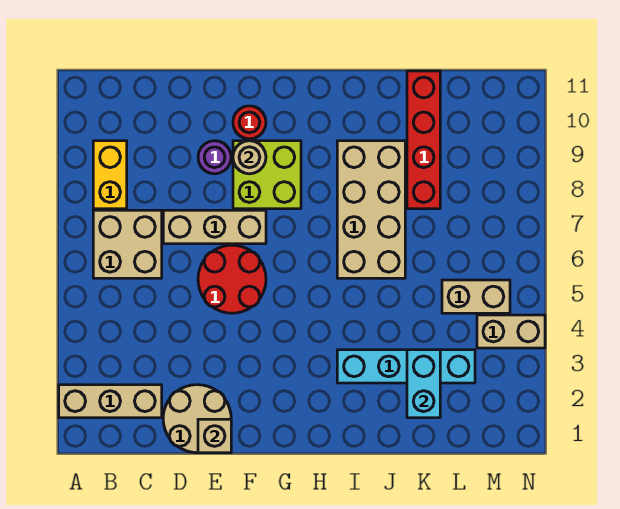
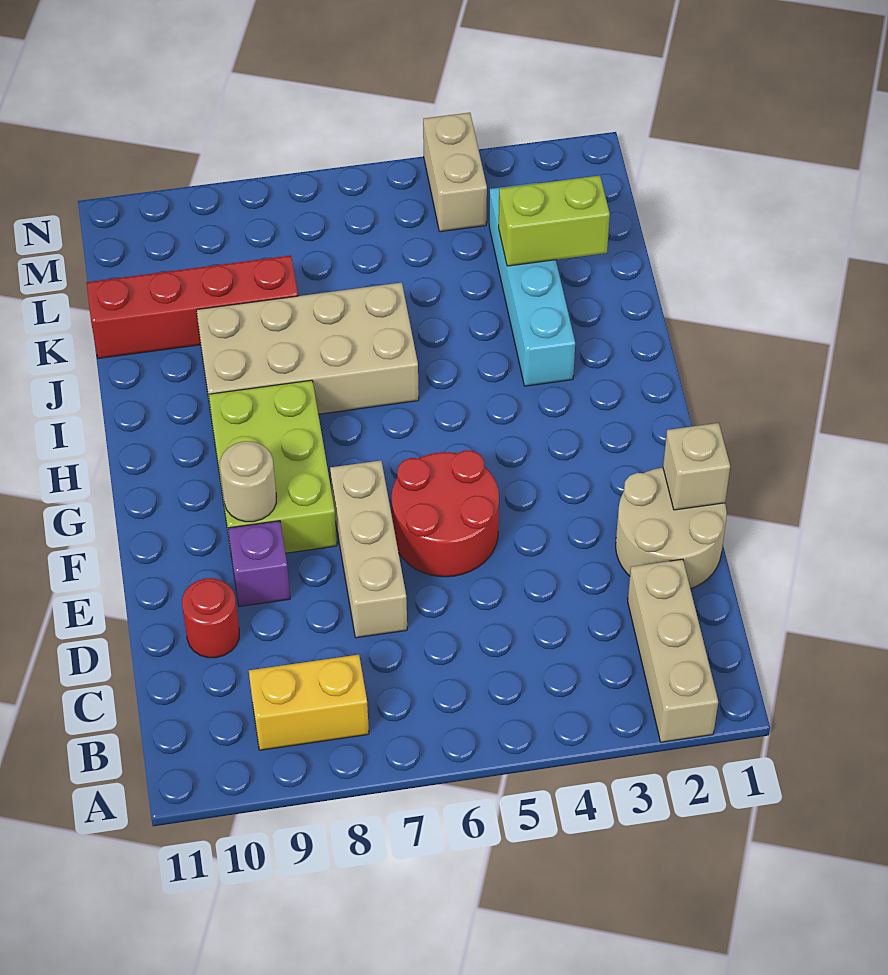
tan 2x2 brick [93,210,162,278] -> none
purple 1x1 round brick [198,141,231,174] -> purple 1x1 brick [228,521,290,607]
lime 2x2 brick [233,141,301,209] -> lime 2x3 brick [209,380,337,553]
red 1x1 round brick [233,106,266,139] -> red 1x1 round brick moved to [182,578,239,658]
cyan 1x2 brick [407,350,440,418] -> lime 1x2 brick [499,176,610,266]
tan 1x2 brick [442,280,510,313] -> none

